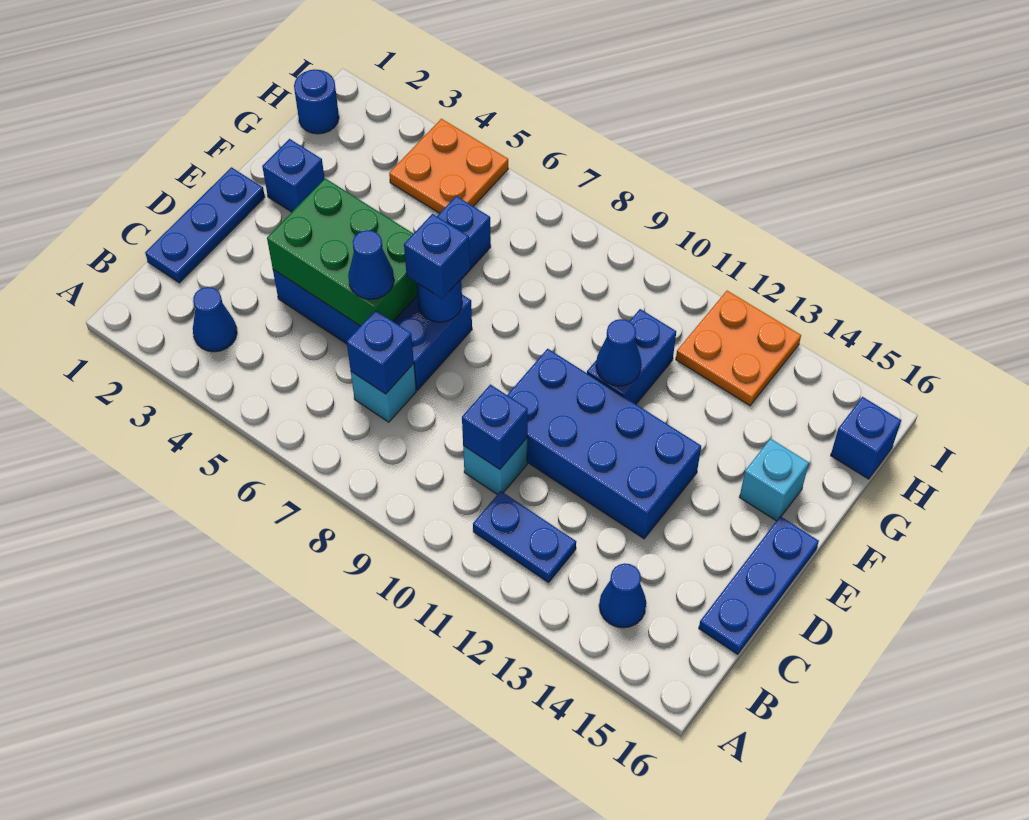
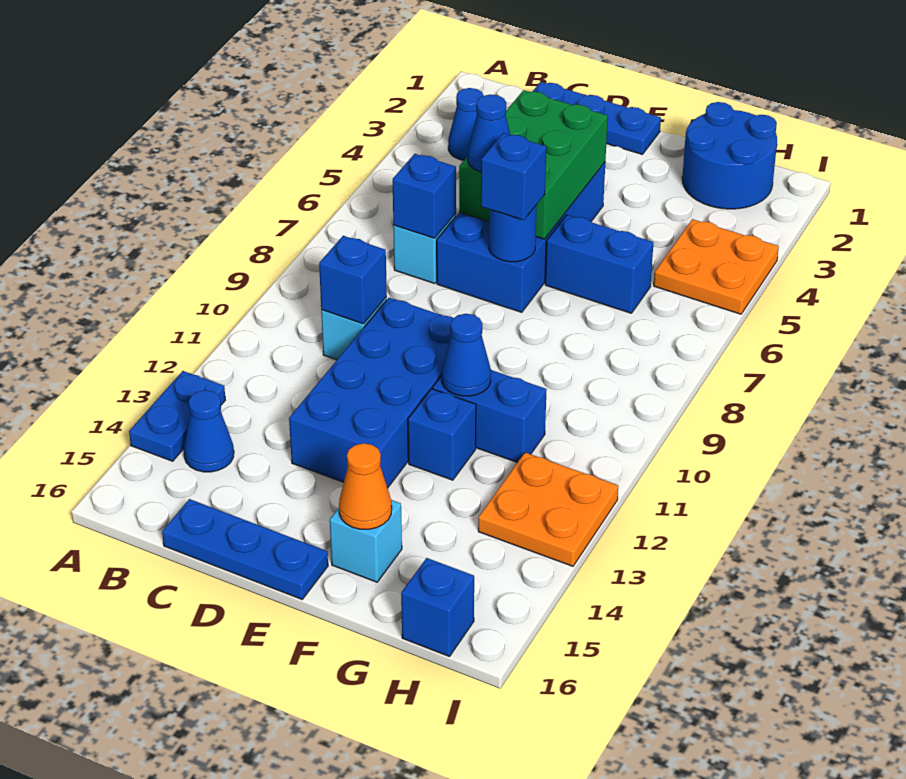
blue 1x2 plate [473,491,576,582] -> blue 1x2 plate moved to [129,371,225,461]
blue 1x1 brick [262,139,325,212] -> blue 1x1 brick moved to [408,389,476,480]
none -> orange 1x1 cone [339,443,392,529]
blue 1x1 round brick [294,69,339,134] -> blue 2x2 round brick [682,102,777,209]

